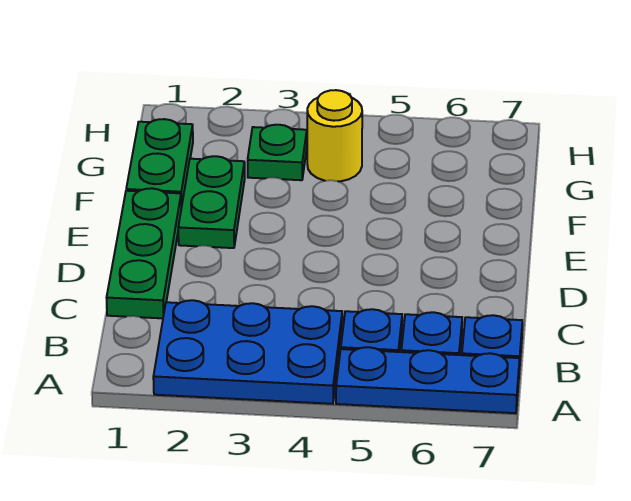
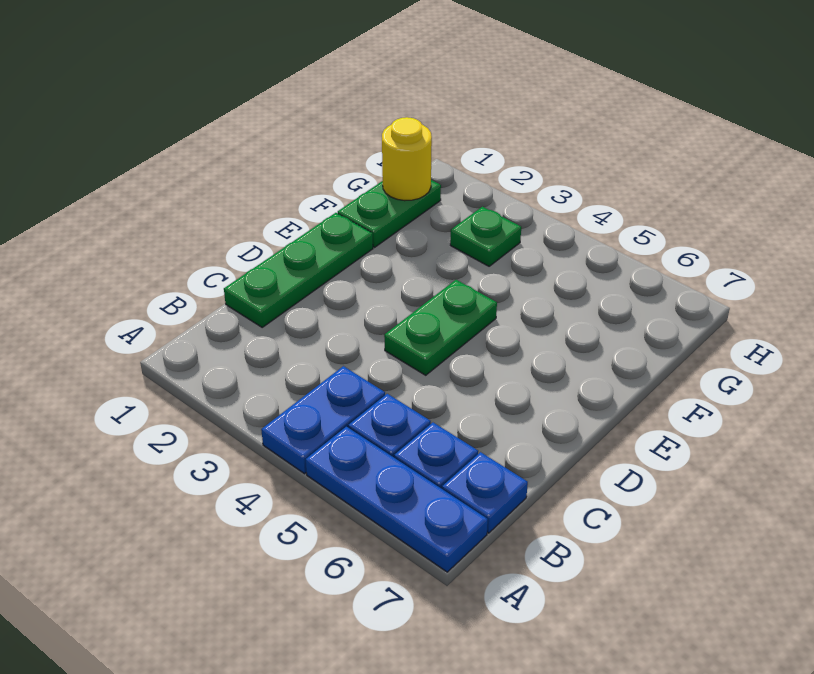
blue 2x3 plate [153,300,342,404] -> blue 1x2 plate [261,366,385,474]
green 1x2 plate [178,156,245,248] -> green 1x2 plate moved to [384,280,497,375]
yellow 1x1 round brick [307,90,362,181] -> yellow 1x1 round brick moved to [382,117,432,201]

